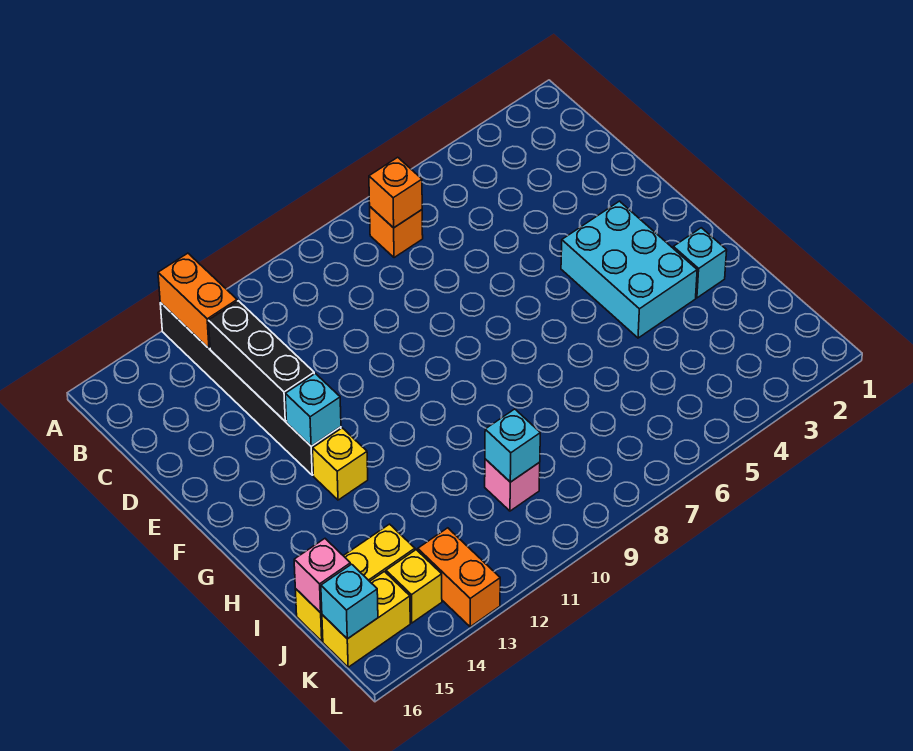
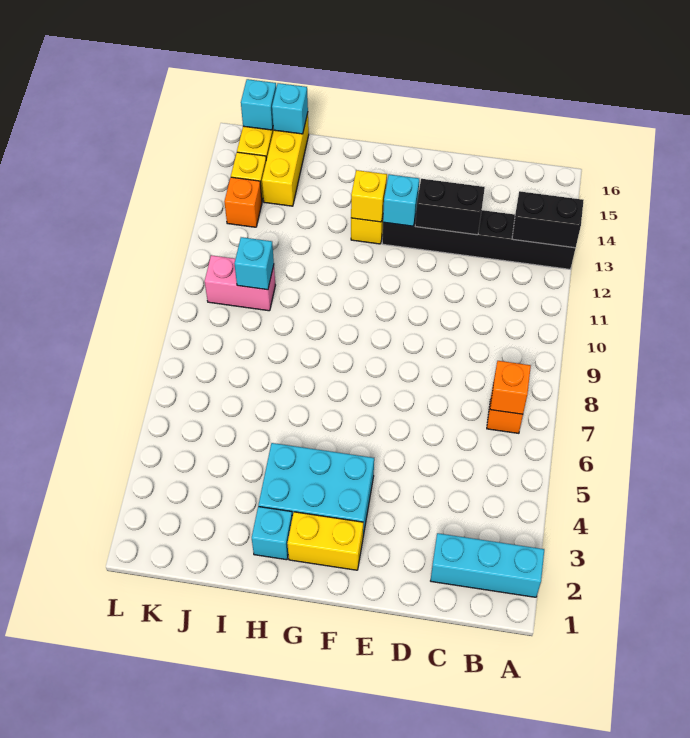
none -> cyan 1x3 brick [431,533,544,597]
orange 1x2 brick [158,253,237,348] -> black 1x2 brick [512,191,584,248]
black 1x3 brick [208,301,314,421] -> black 1x2 brick [415,179,485,235]
none -> yellow 1x2 brick [287,512,363,570]
none -> yellow 1x1 brick [351,170,387,222]
pink 1x1 brick [485,459,540,511] -> pink 1x2 brick [205,255,275,311]
pink 1x1 brick [294,539,350,613] -> cyan 1x1 brick [272,83,308,134]
orange 1x2 brick [418,528,500,627] -> orange 1x1 brick [224,177,262,227]

